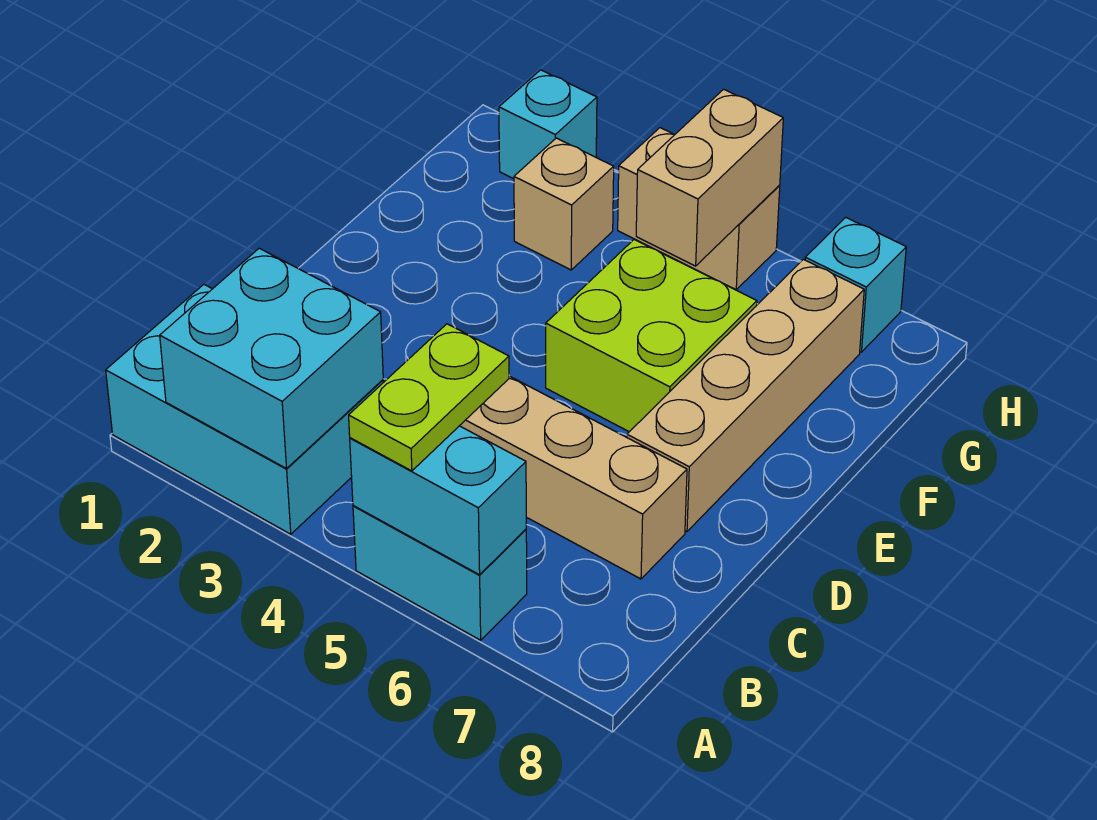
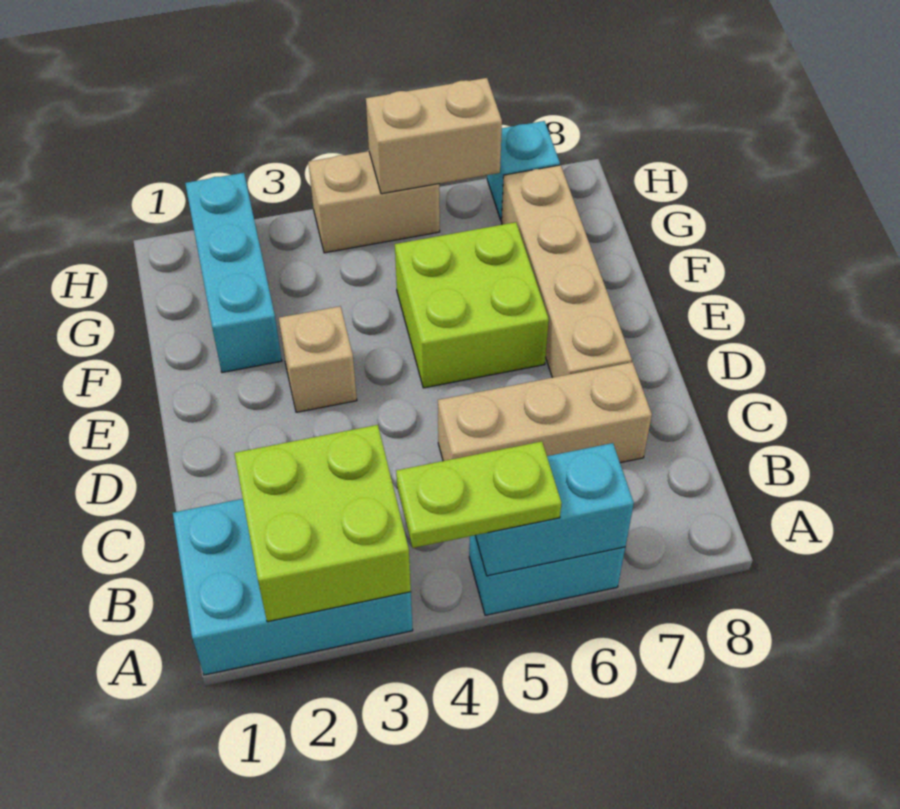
cyan 2x2 brick [160,248,383,469] -> lime 2x2 brick [234,425,411,622]
lime 1x2 plate [349,324,509,471] -> lime 1x2 plate turned to [396,441,562,548]
tan 1x1 brick [514,138,614,270] -> tan 1x1 brick moved to [279,306,357,412]
tan 1x2 brick [636,89,783,266] -> tan 1x2 brick turned to [366,78,502,194]
cyan 1x1 brick [499,70,597,179] -> cyan 1x3 brick [185,173,282,372]

